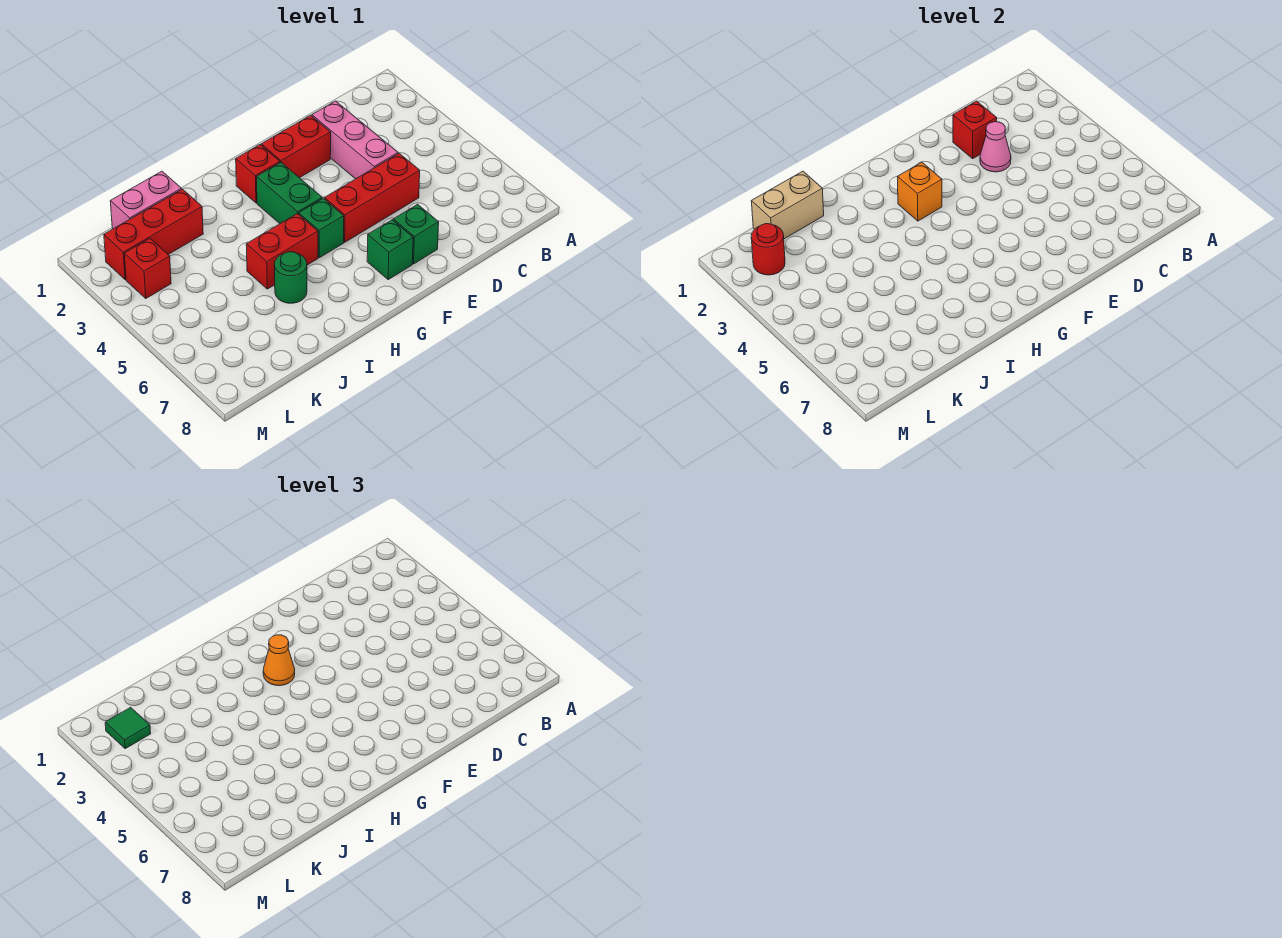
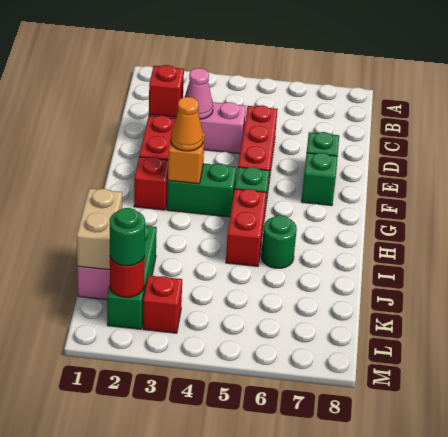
red 1x3 brick [104,189,203,280] -> green 1x3 brick [107,226,157,329]
green 1x1 tile [105,707,151,749] -> green 1x1 round brick [110,208,145,266]

